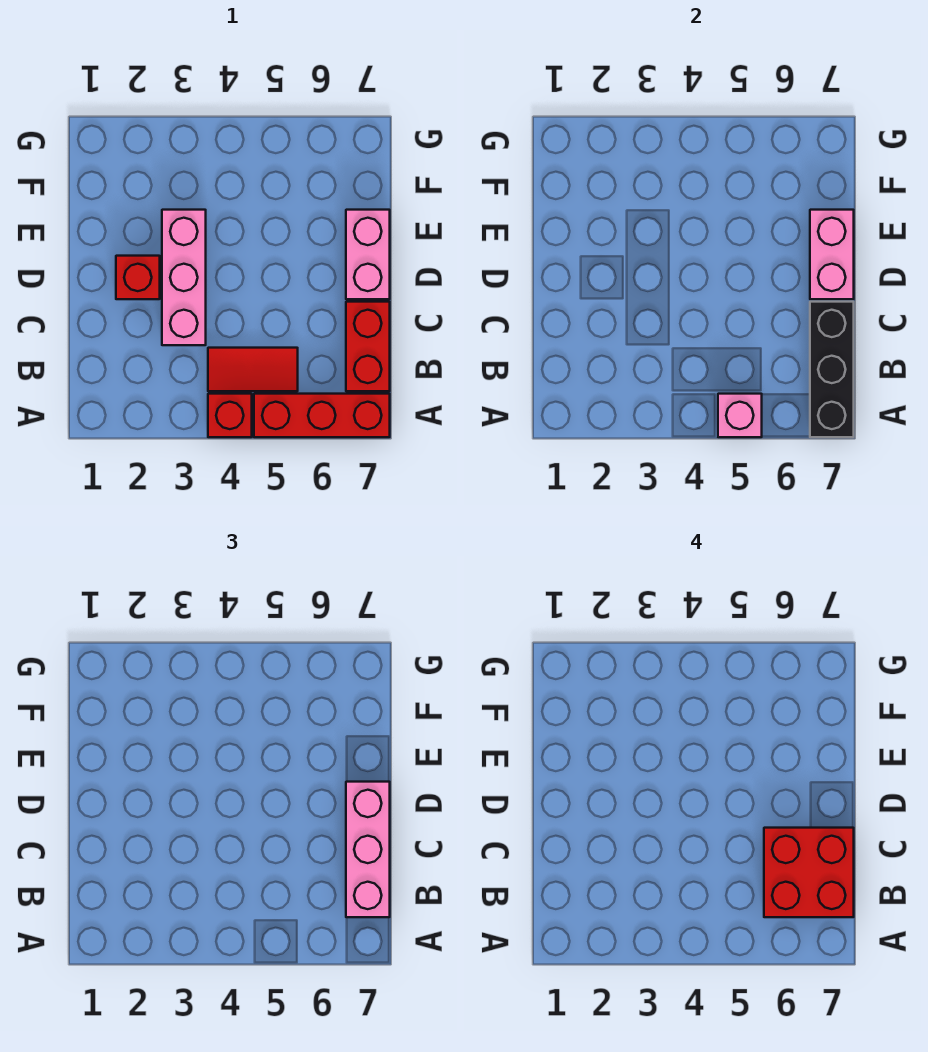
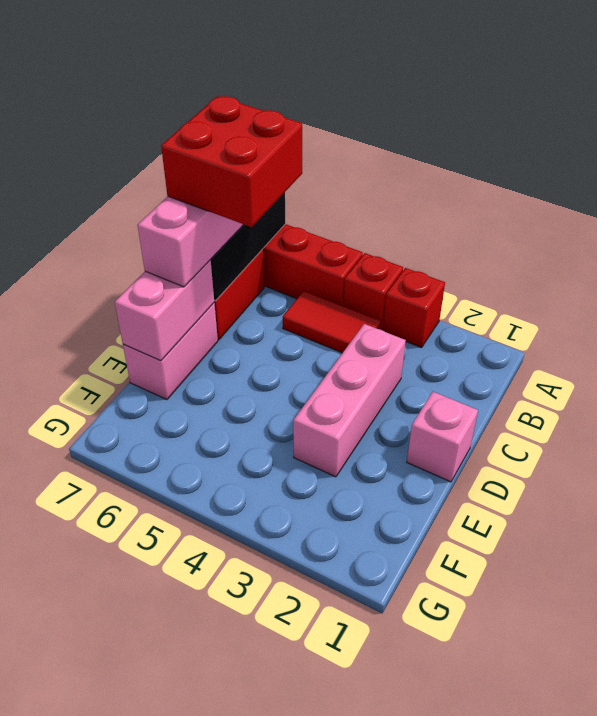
pink 1x1 brick [718,394,762,437] -> pink 1x1 brick moved to [407,392,478,482]
red 1x1 brick [116,256,160,299] -> red 1x1 brick moved to [383,268,445,348]

